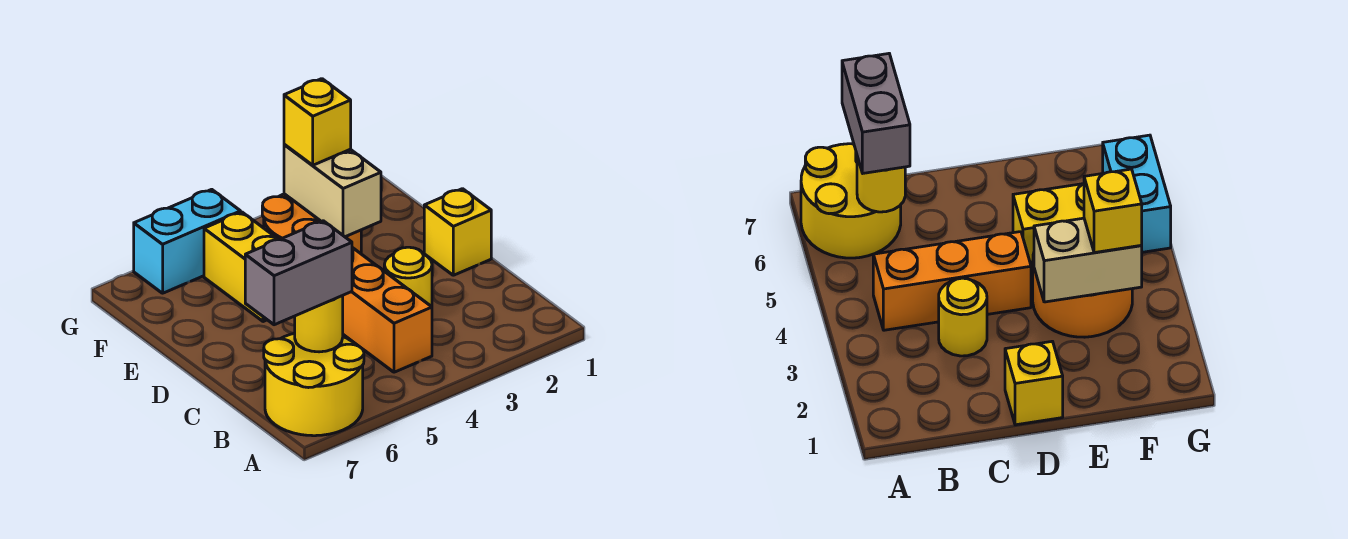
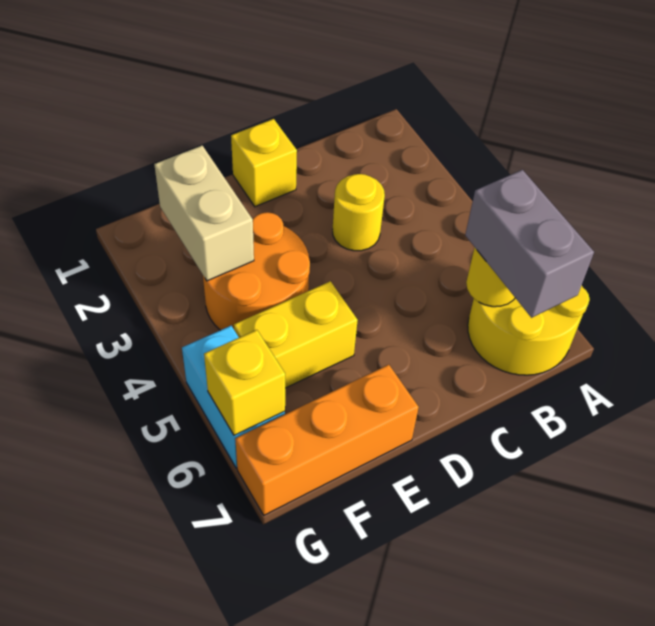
orange 1x3 brick [343,248,432,372] -> orange 1x3 brick moved to [235,365,419,515]
tan 1x2 brick [284,144,381,237] -> tan 1x2 brick turned to [154,146,254,281]
yellow 1x1 brick [284,79,351,165] -> yellow 1x1 brick moved to [204,330,285,435]

